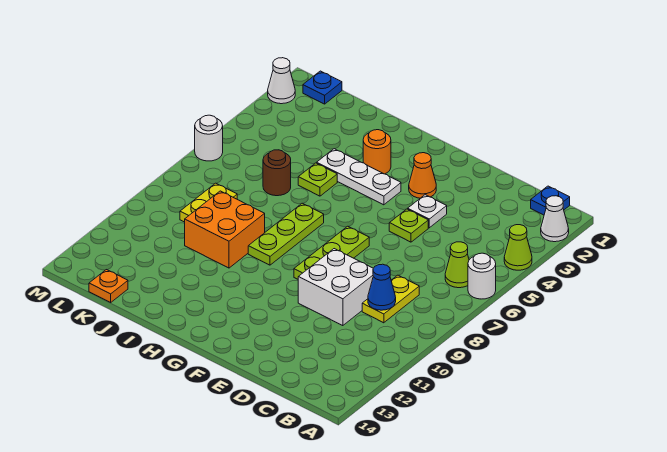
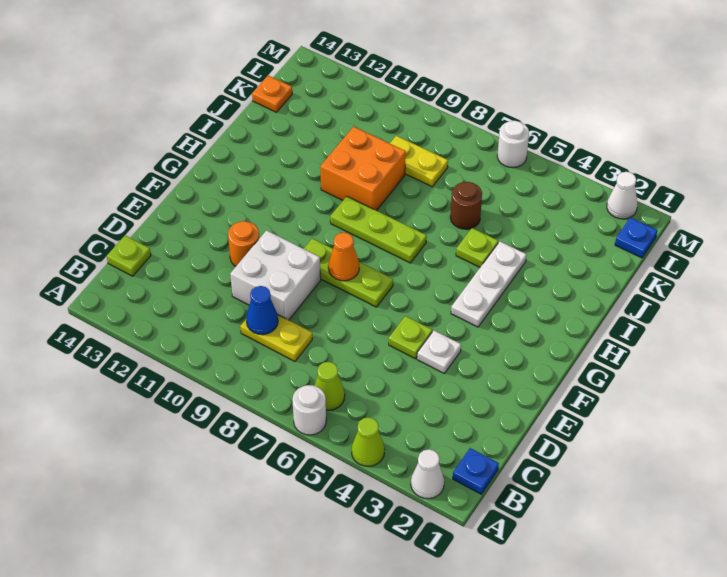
none -> lime 1x1 plate [107,236,151,276]
orange 1x1 cone [409,153,436,198] -> orange 1x1 cone moved to [328,233,359,281]
orange 1x1 round brick [363,130,391,174] -> orange 1x1 round brick moved to [228,221,259,266]

